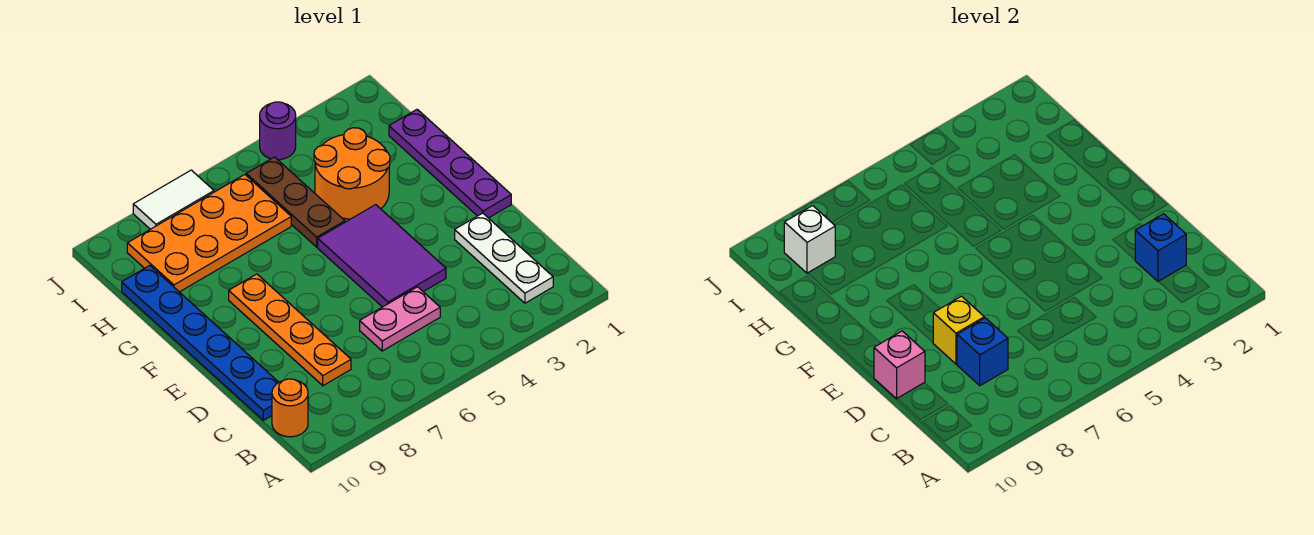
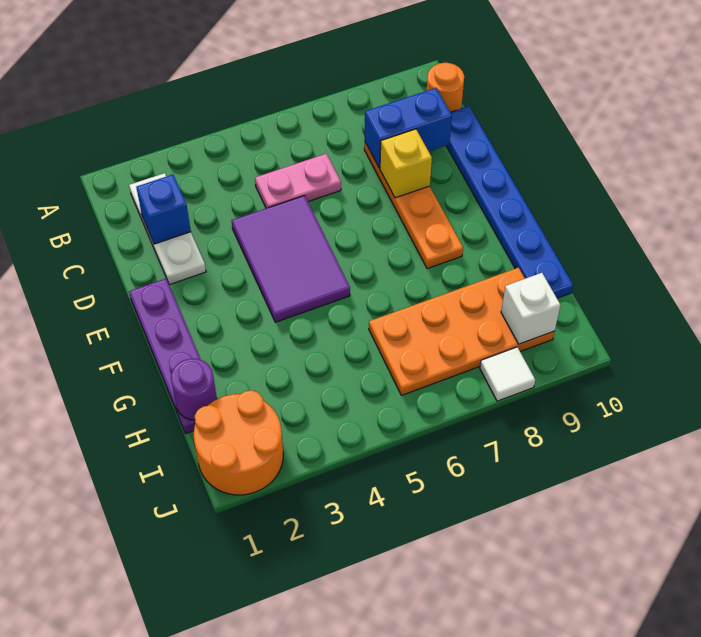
blue 1x1 brick [957,318,1008,386] -> blue 1x2 brick [365,88,452,168]
pink 1x1 brick [874,331,925,399] -> none
orange 2x2 round brick [314,128,390,219] -> orange 2x2 round brick moved to [194,390,283,495]
brown 1x3 plate [246,157,345,247] -> none
purple 1x1 round brick [260,102,296,160] -> purple 1x1 round brick moved to [171,359,217,420]
white 1x2 tile [133,170,214,229] -> white 1x1 tile [480,347,535,401]

